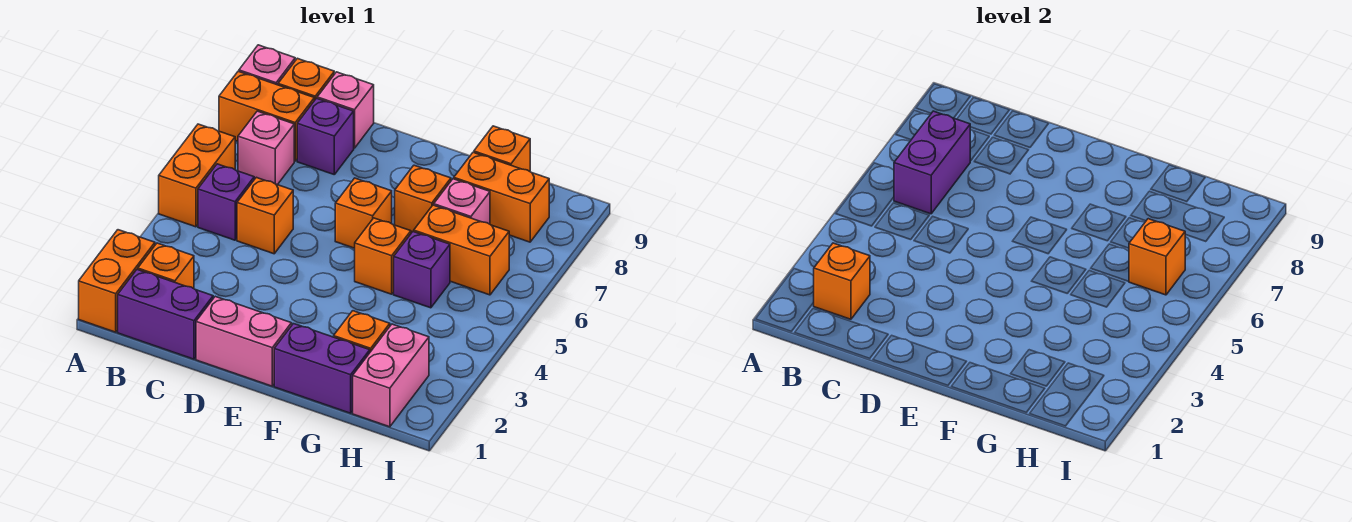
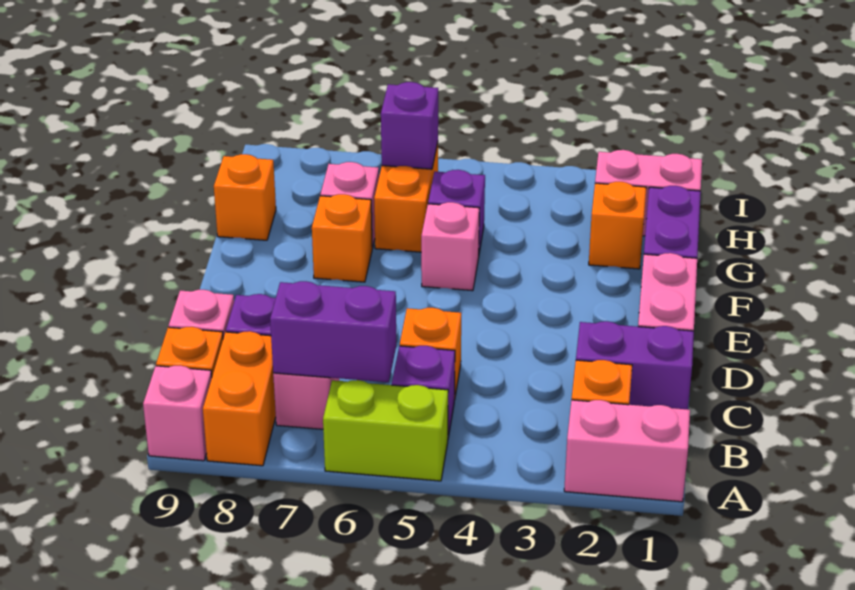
orange 1x2 brick [79,230,155,332] -> pink 1x2 brick [564,400,690,502]
orange 1x2 brick [159,124,235,227] -> lime 1x2 brick [323,380,448,481]
purple 1x2 brick [118,269,213,359] -> purple 1x2 brick turned to [576,321,694,409]
orange 1x1 brick [814,243,870,319] -> none
orange 1x1 brick [335,178,392,248] -> none
orange 1x1 brick [355,218,411,294] -> pink 1x1 brick [421,202,479,291]
orange 1x2 brick [454,152,549,242] -> none
orange 1x1 brick [1129,219,1186,295] -> purple 1x1 brick [381,82,438,169]

